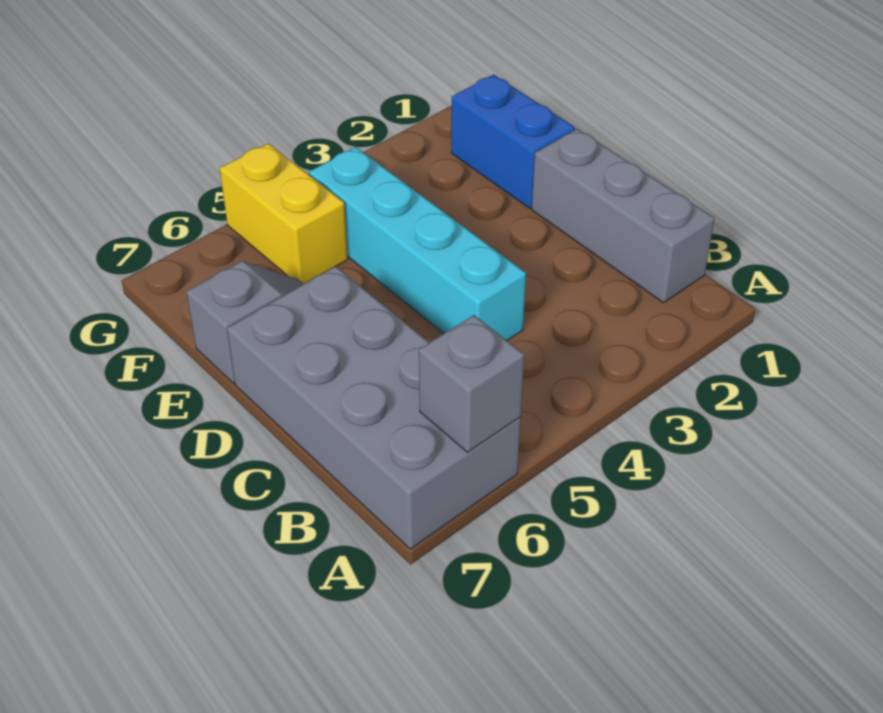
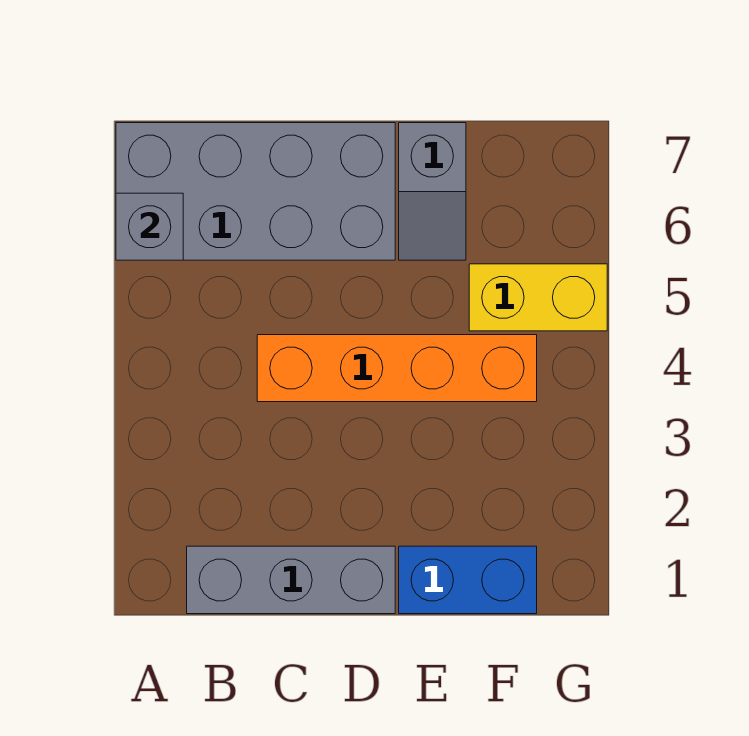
cyan 1x4 brick [309,147,526,340] -> orange 1x4 brick [257,335,537,402]

